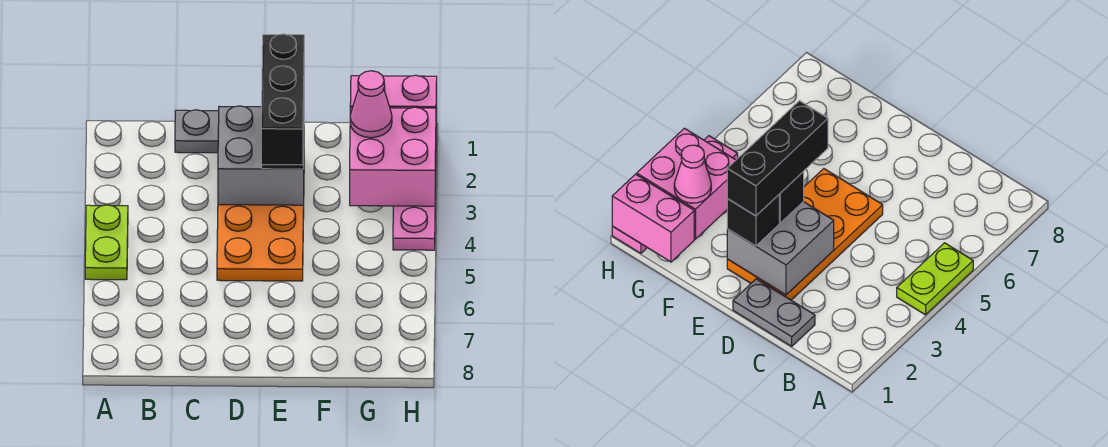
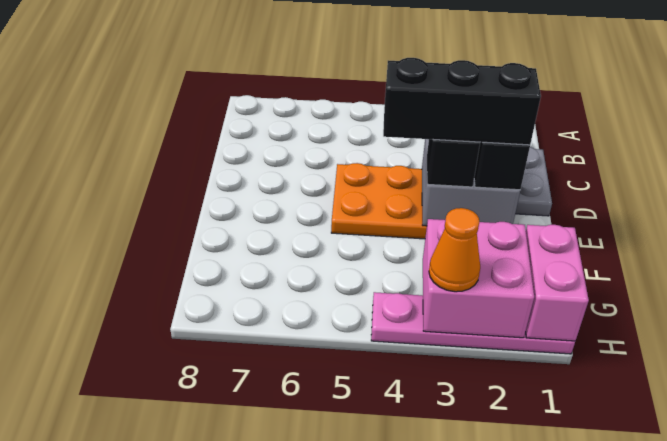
lime 1x2 plate [85,205,128,280] -> none
pink 1x1 cone [350,71,392,138] -> none
none -> orange 1x1 cone [429,208,480,292]

